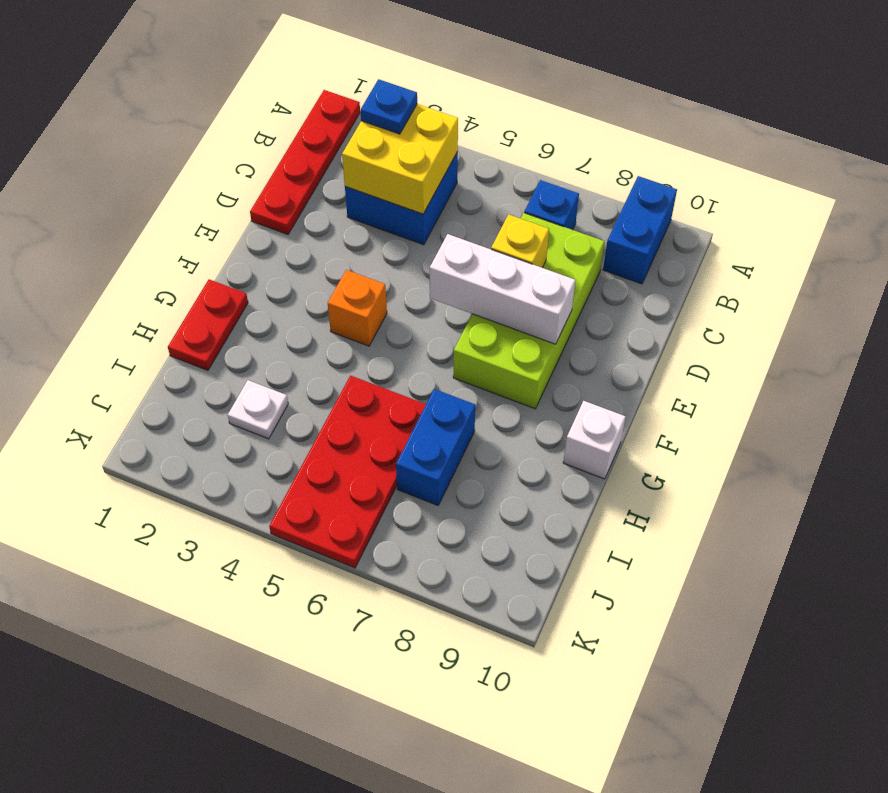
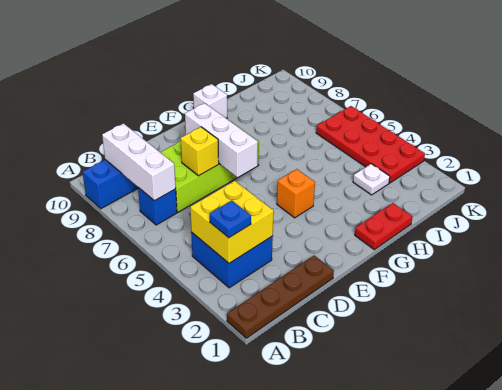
red 1x4 plate [250,90,360,234] -> brown 1x4 plate [227,255,334,338]
none -> white 1x3 brick [102,124,176,201]
red 2x4 plate [269,376,426,568] -> red 2x4 plate turned to [316,106,425,183]
blue 1x2 brick [396,389,475,505] -> none

